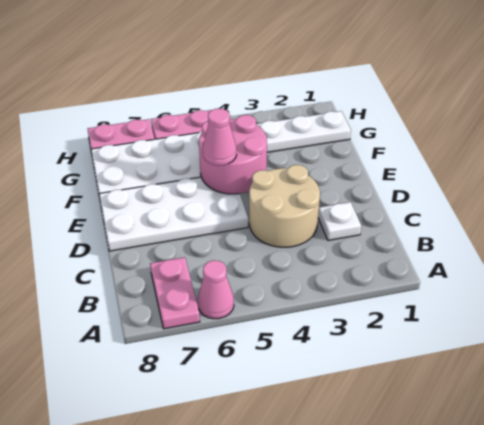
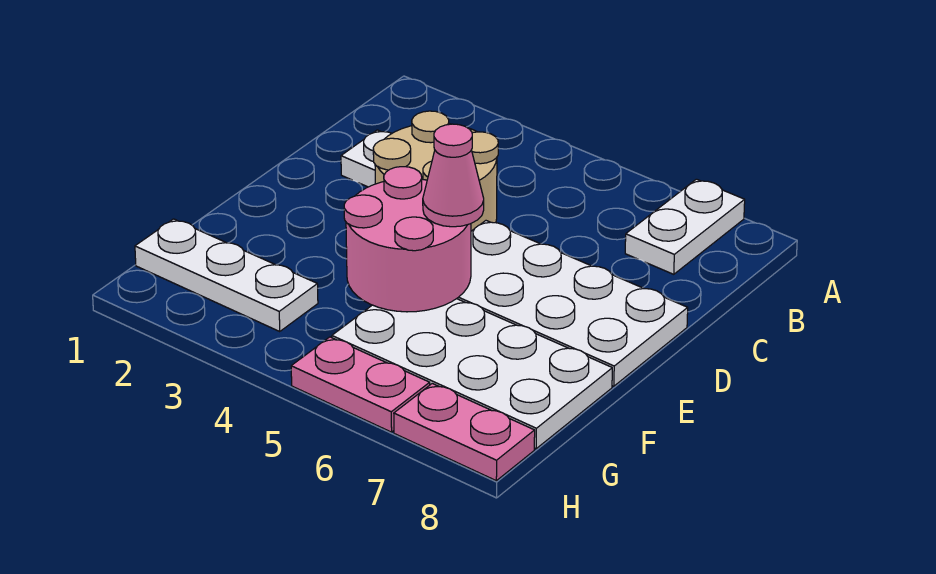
pink 1x1 cone [198,260,234,319] -> none
pink 1x2 plate [150,257,200,329] -> white 1x2 plate [625,179,745,274]

